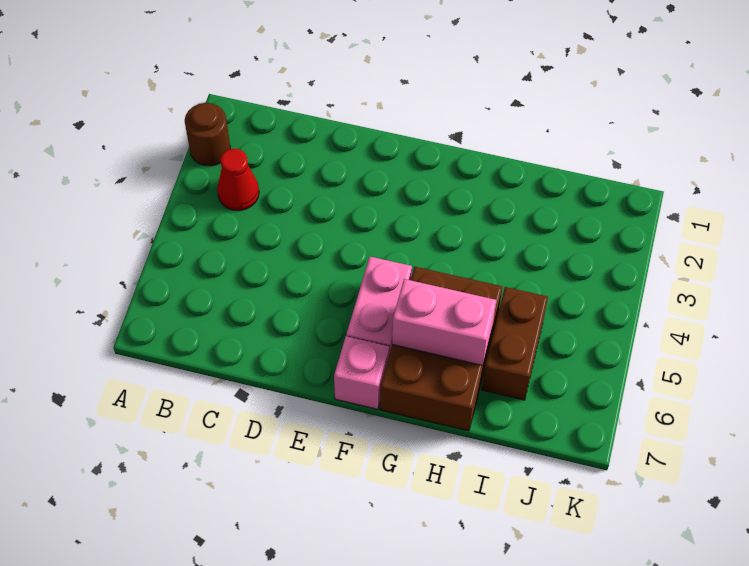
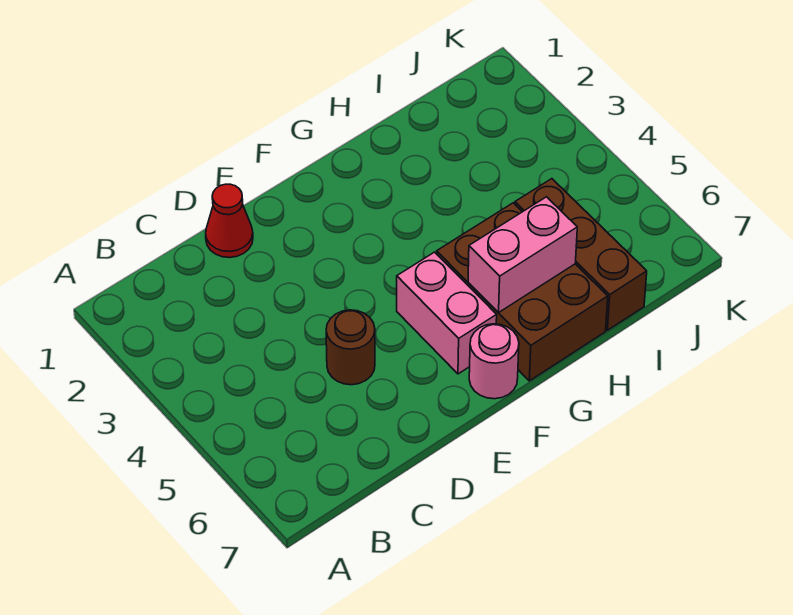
brown 1x1 round brick [185,103,230,166] -> brown 1x1 round brick moved to [326,310,375,385]
red 1x1 cone [217,149,259,211] -> red 1x1 cone moved to [206,184,253,258]
pink 1x1 brick [334,336,389,409] -> pink 1x1 round brick [469,324,519,399]
brown 1x2 brick [482,287,548,400] -> brown 1x3 brick [515,179,647,330]

